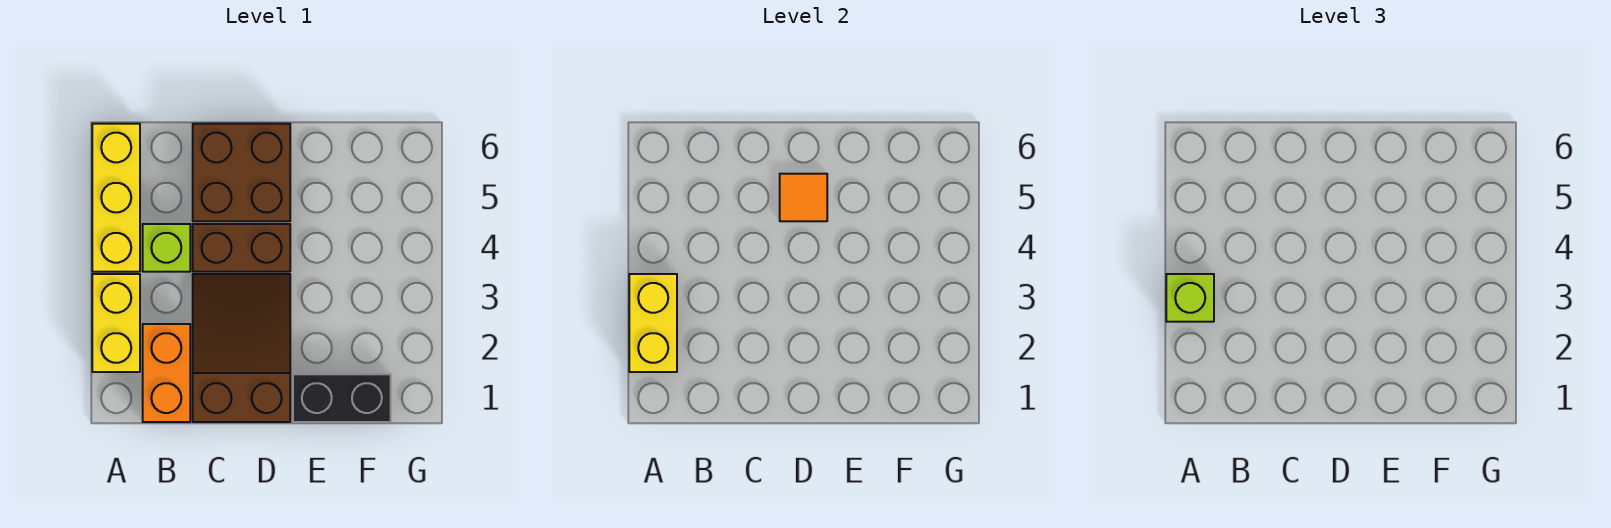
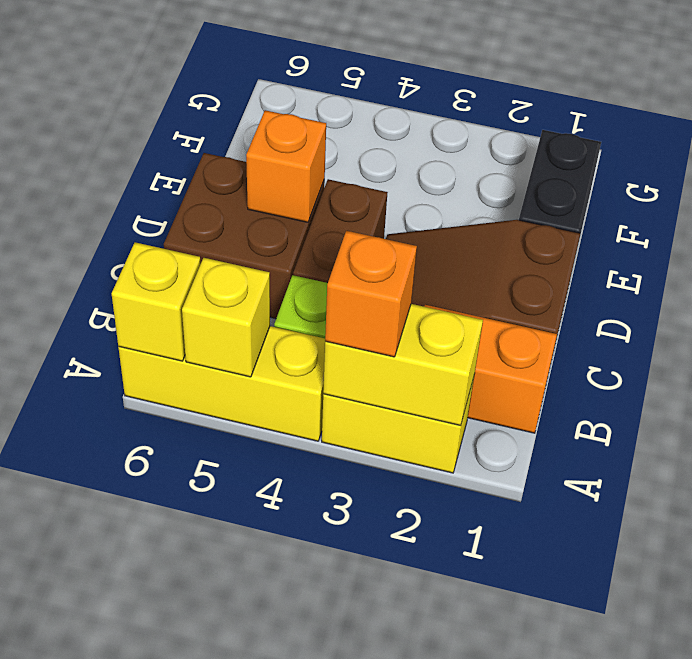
lime 1x1 brick [1166,274,1214,322] -> orange 1x1 brick [325,231,417,357]
none -> yellow 1x1 brick [182,258,270,377]
none -> yellow 1x1 brick [112,242,201,361]
orange 1x1 tile [780,174,827,221] -> orange 1x1 brick [246,110,326,222]

